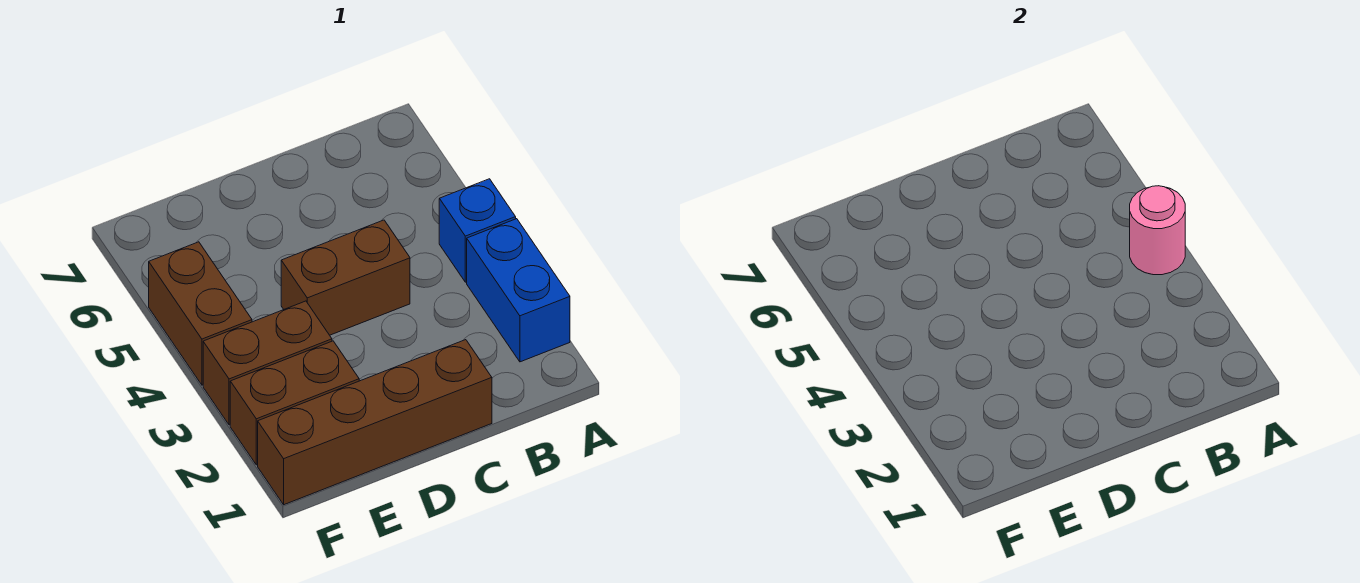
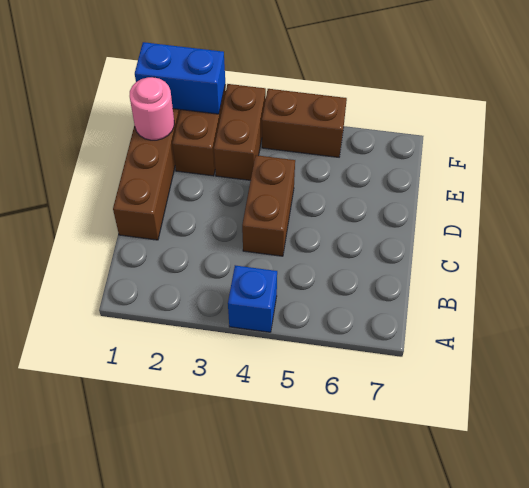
blue 1x2 brick [467,219,570,362] -> blue 1x2 brick moved to [135,42,225,114]
pink 1x1 round brick [1130,186,1185,275] -> pink 1x1 round brick moved to [130,77,174,140]

